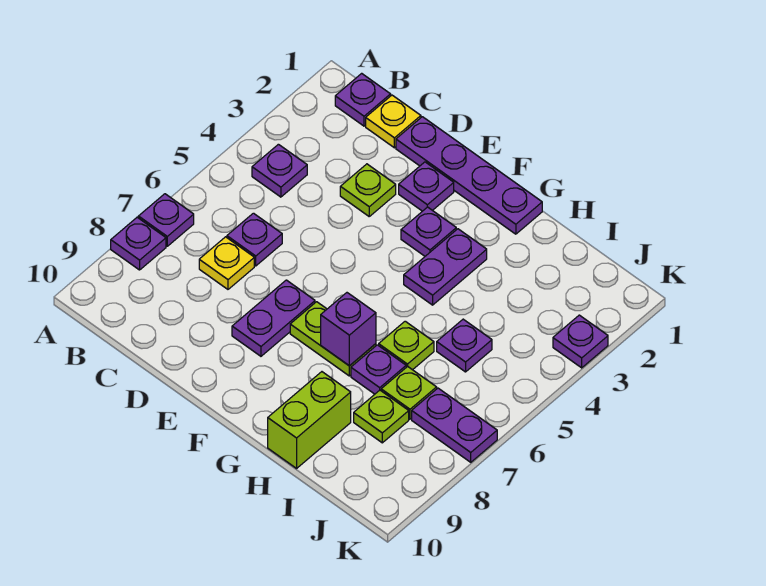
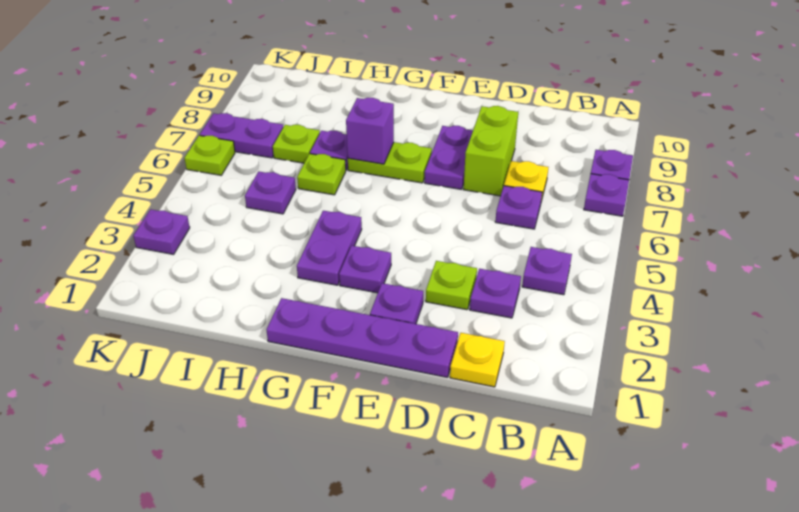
purple 1x1 plate [335,73,391,126] -> purple 1x1 plate moved to [470,269,521,318]
lime 1x2 brick [268,372,351,468] -> lime 1x2 brick moved to [463,106,518,196]
lime 1x1 plate [354,390,409,443] -> lime 1x1 plate moved to [185,135,235,175]

